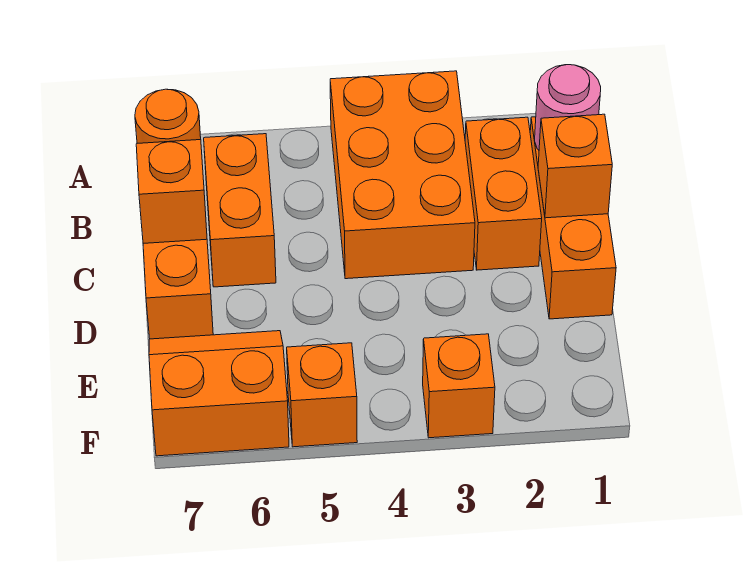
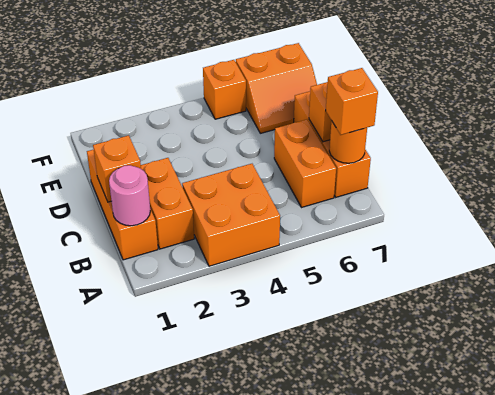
orange 2x3 brick [330,71,475,279] -> orange 2x2 brick [182,164,280,266]
orange 1x1 brick [423,334,495,438] -> orange 1x1 brick moved to [326,68,378,135]

